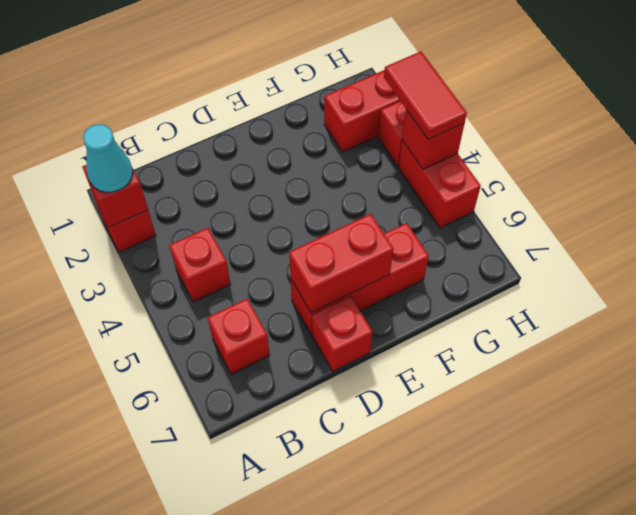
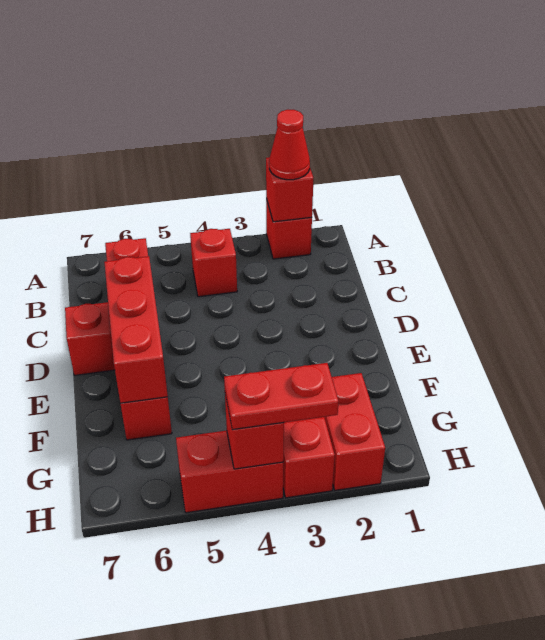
cyan 1x1 cone [83,124,133,192] -> red 1x1 cone [269,110,310,180]
red 1x2 brick [289,214,393,313] -> red 1x3 brick [104,256,168,403]
red 1x2 tile [384,51,467,139] -> red 1x2 plate [224,363,339,430]

